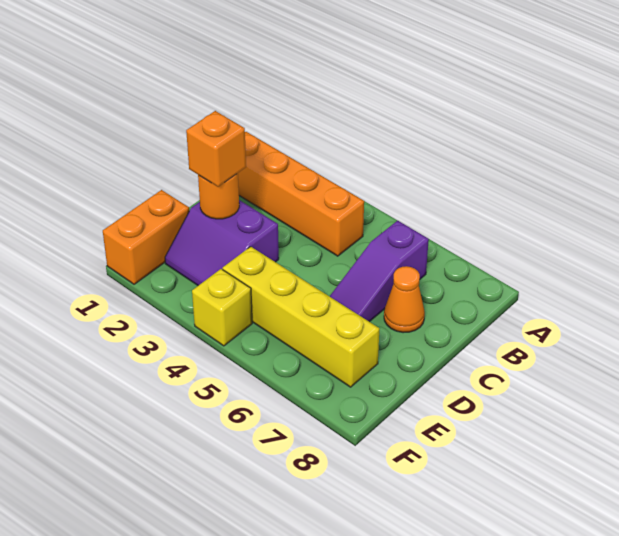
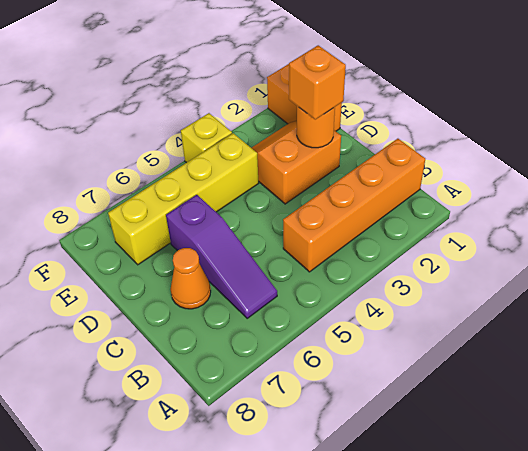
purple 1x3 slope [330,221,429,322] -> purple 1x3 slope turned to [166,195,277,318]
purple 2x2 slope [165,200,279,286] -> orange 2x2 slope [252,121,341,204]

